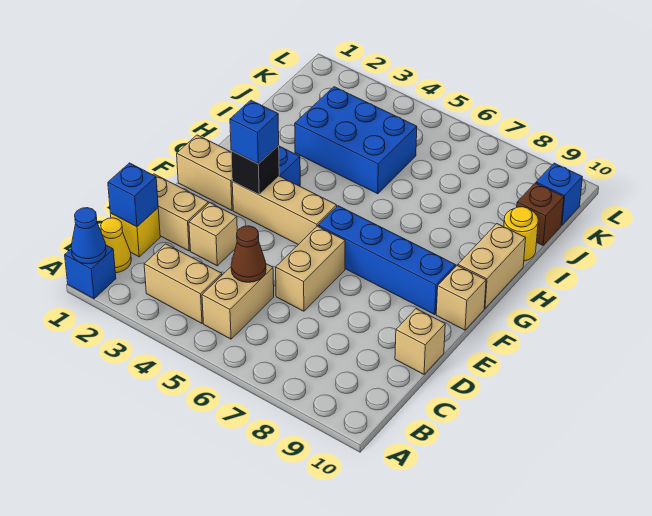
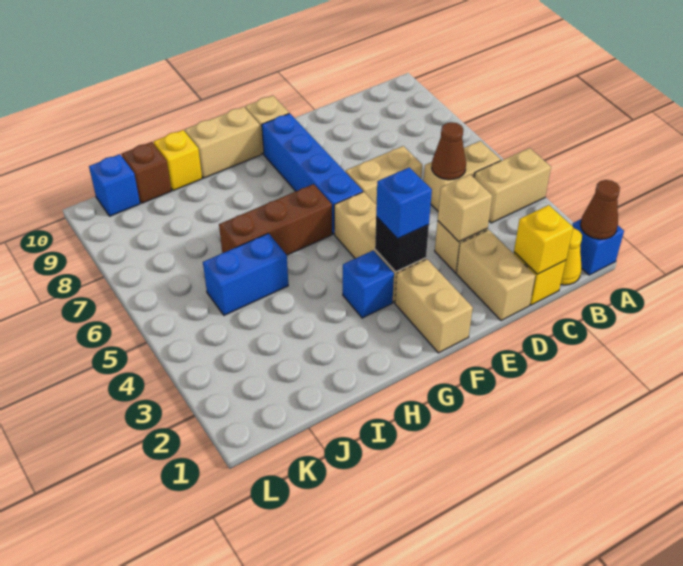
blue 1x1 cone [71,208,106,264] -> brown 1x1 cone [581,180,620,239]
tan 1x2 brick [144,244,222,323] -> tan 1x2 brick turned to [474,148,551,223]
blue 1x1 brick [108,163,158,227] -> yellow 1x1 brick [514,205,573,274]
tan 1x1 brick [395,309,445,374] -> tan 1x1 brick moved to [438,175,492,242]
none -> brown 1x3 brick [219,184,332,255]
blue 2x3 brick [295,87,417,194] -> blue 1x2 brick [203,233,288,315]
yellow 1x1 round brick [504,207,538,261] -> yellow 1x1 brick [154,130,202,191]

